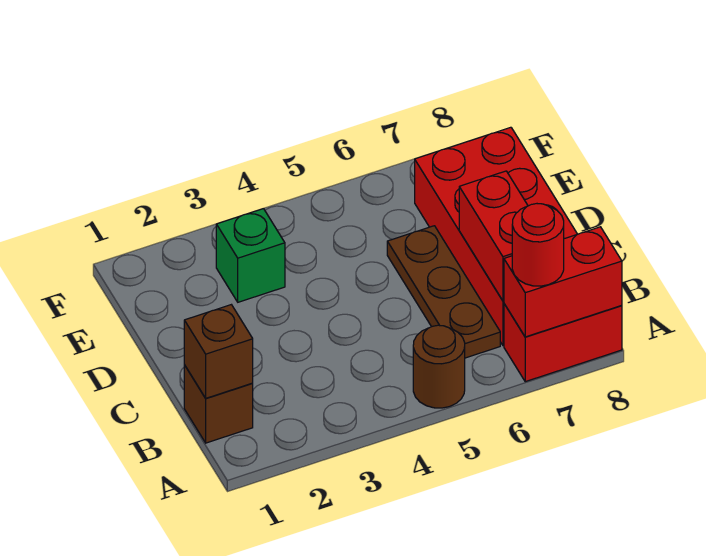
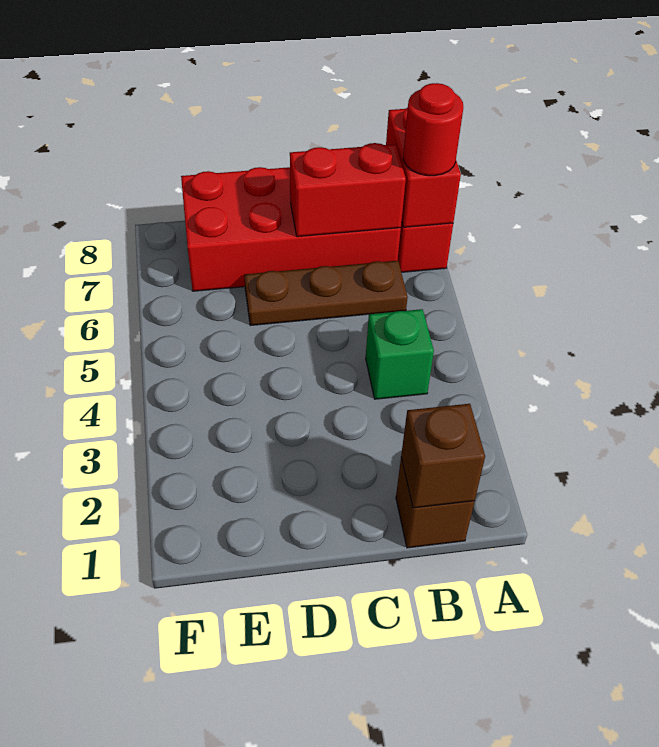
brown 1x1 round brick [413,325,465,408] -> none
green 1x1 brick [216,209,285,302] -> green 1x1 brick moved to [366,309,434,399]

